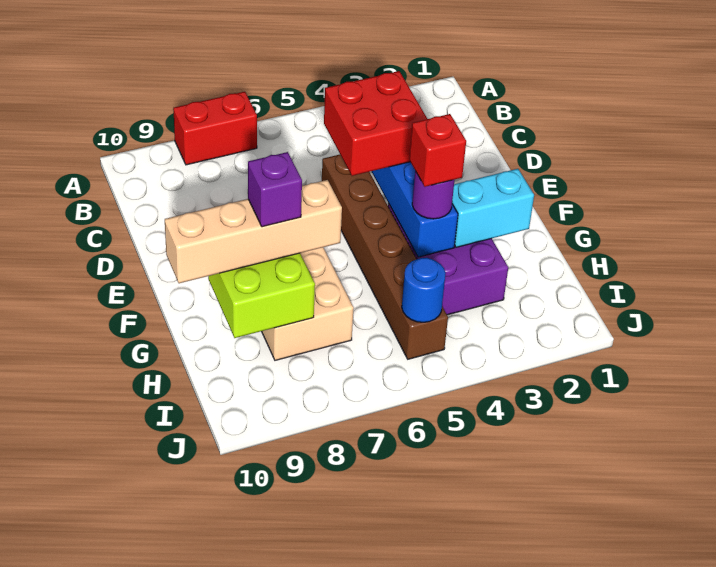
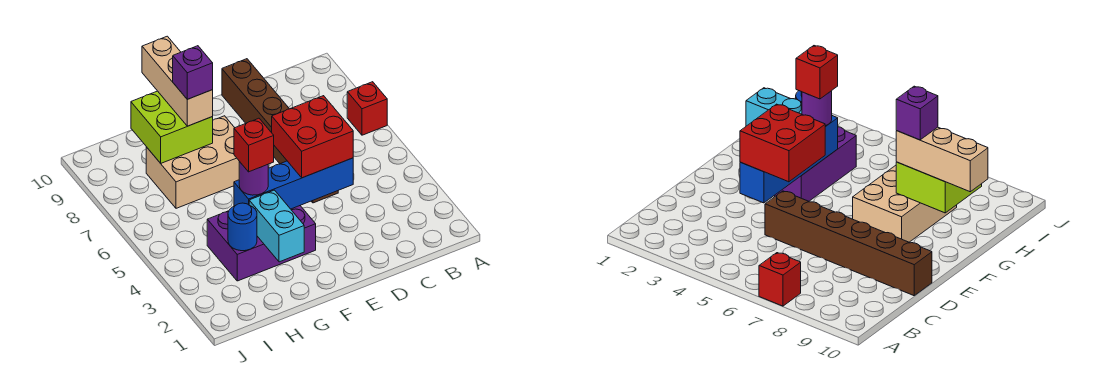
red 1x2 brick [173,92,257,165] -> red 1x1 brick [347,82,387,135]
brown 1x6 brick [322,155,448,359] -> brown 1x6 brick turned to [222,59,338,203]
tan 1x4 brick [165,180,342,283] -> tan 1x3 brick [142,36,213,126]
blue 1x1 round brick [402,258,446,322] -> blue 1x1 round brick moved to [228,203,257,251]

